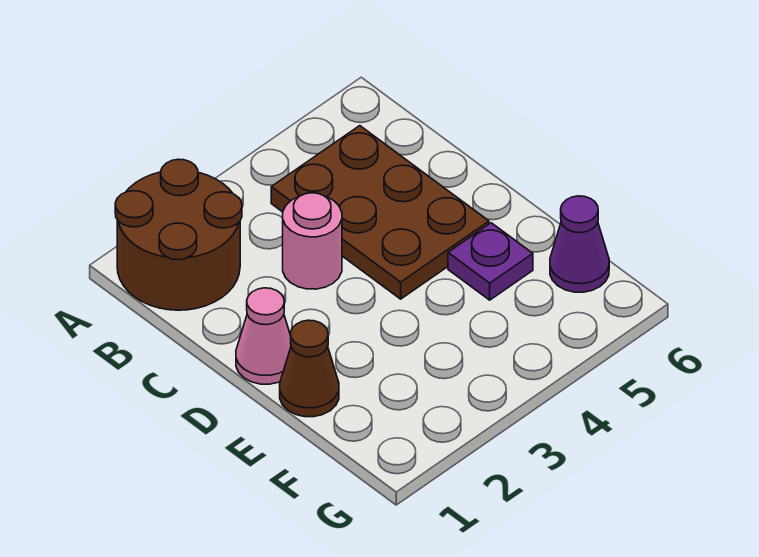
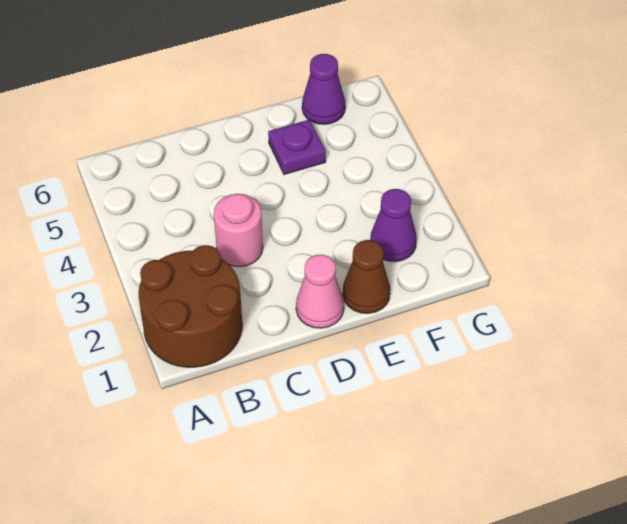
brown 2x3 plate [271,126,489,299] -> none
none -> purple 1x1 cone [370,189,417,262]

